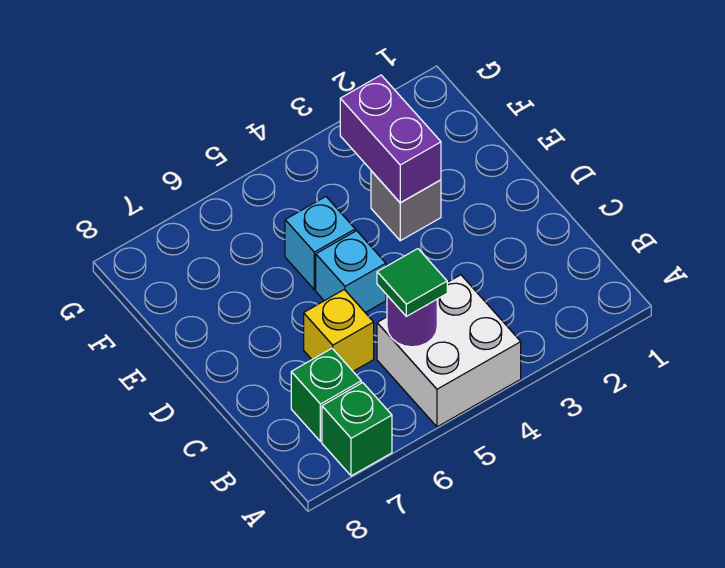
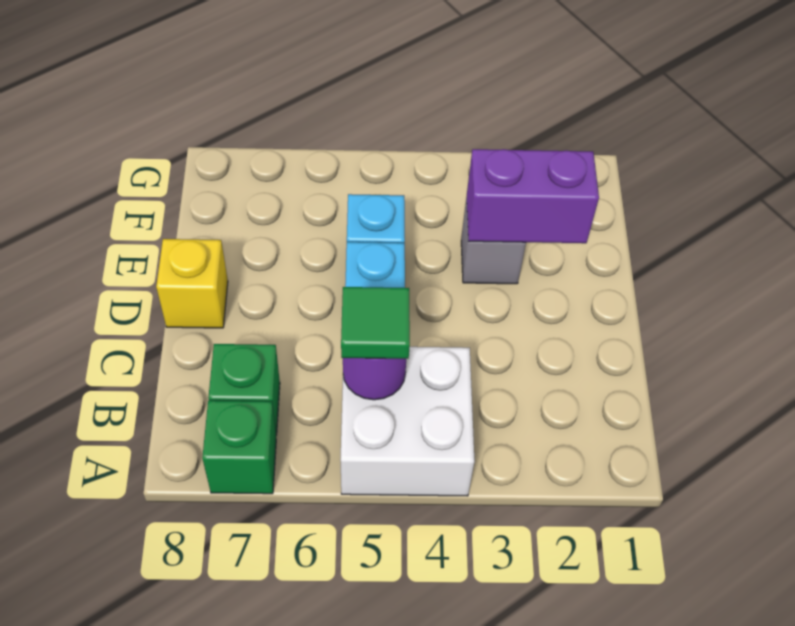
yellow 1x1 brick [304,290,374,371] -> yellow 1x1 brick moved to [156,239,228,328]
purple 1x2 brick [340,75,441,202] -> purple 1x2 brick turned to [466,149,599,243]

